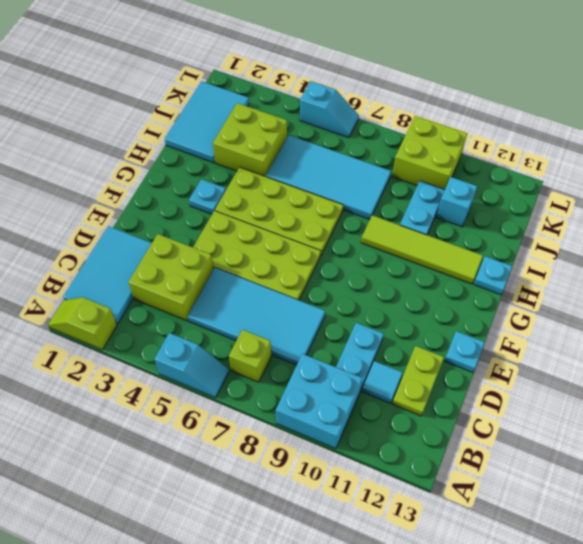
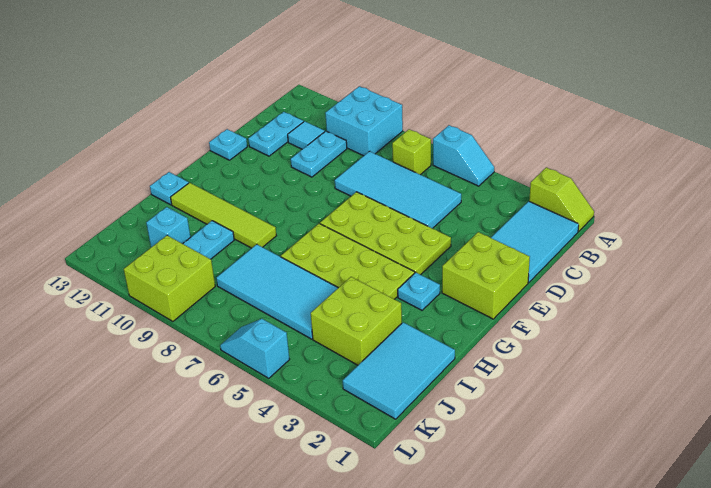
cyan 1x2 slope [154,333,229,398] -> cyan 1x2 slope turned to [433,125,494,186]
lime 2x2 brick [128,234,214,321] -> lime 2x2 brick moved to [442,232,530,319]
lime 1x2 plate [392,346,444,416] -> cyan 1x2 plate [248,112,304,156]

